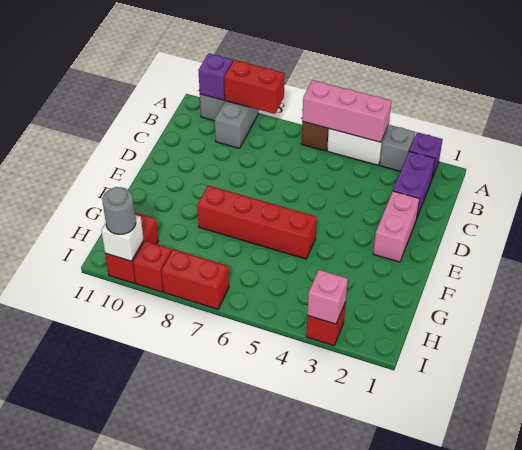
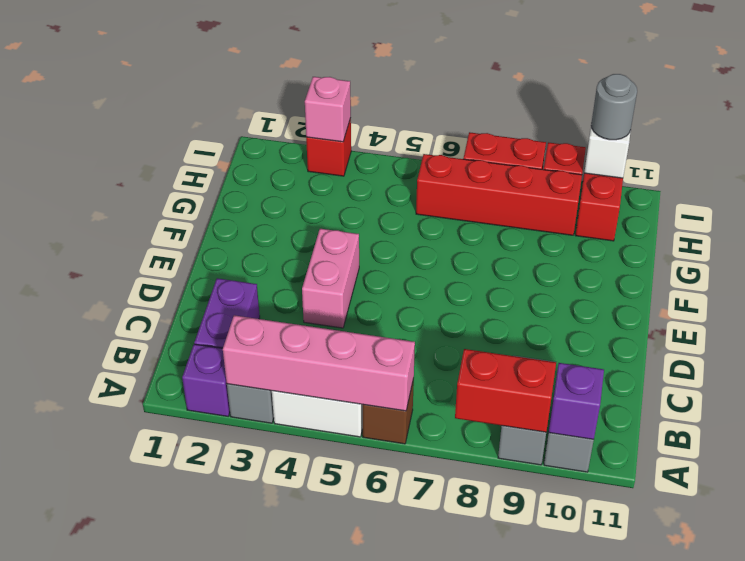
pink 1x3 brick [302,80,391,142] -> pink 1x4 brick [223,315,415,411]
pink 1x2 brick [373,191,419,262] -> pink 1x2 brick moved to [302,229,359,328]
red 1x4 brick [197,185,317,259] -> red 1x4 brick moved to [416,154,582,235]

